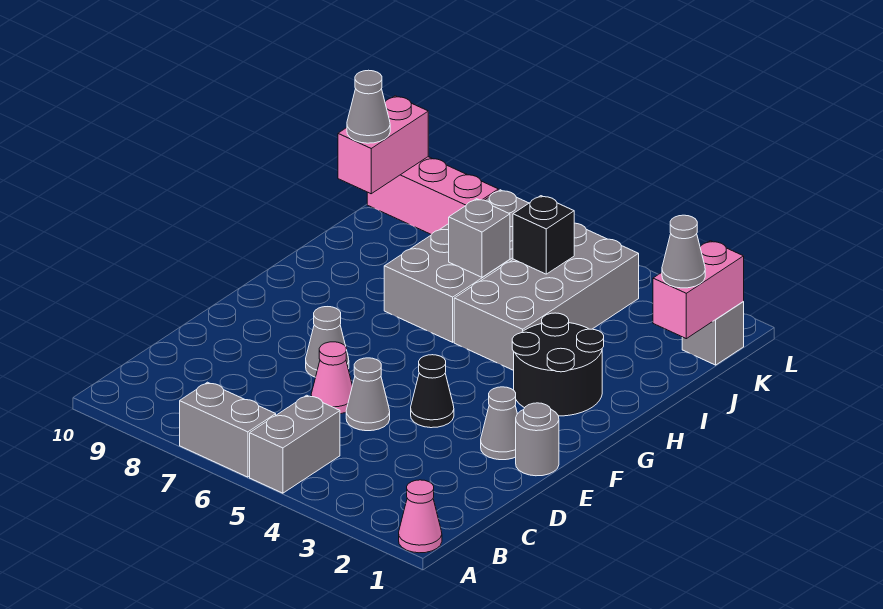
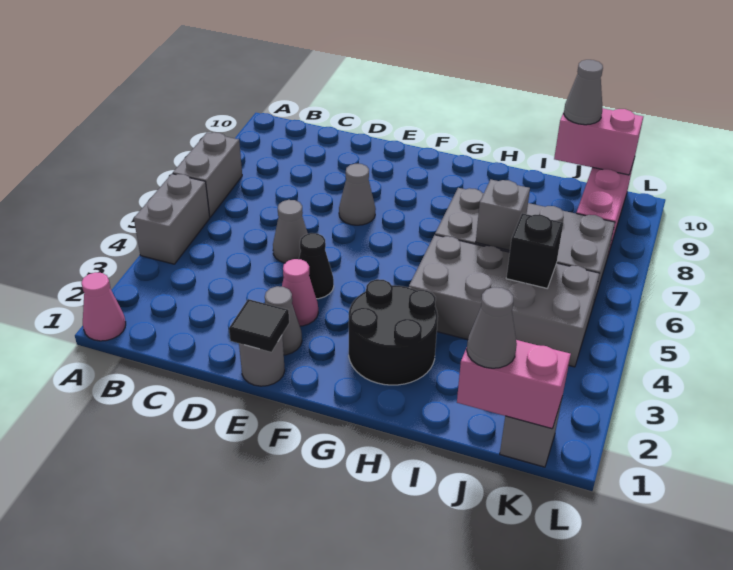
grey 1x2 brick [250,395,340,493] -> grey 1x2 brick turned to [134,174,210,264]
pink 1x1 cone [311,342,352,414] -> pink 1x1 cone moved to [282,259,318,326]
none -> black 1x1 tile [229,299,289,352]

